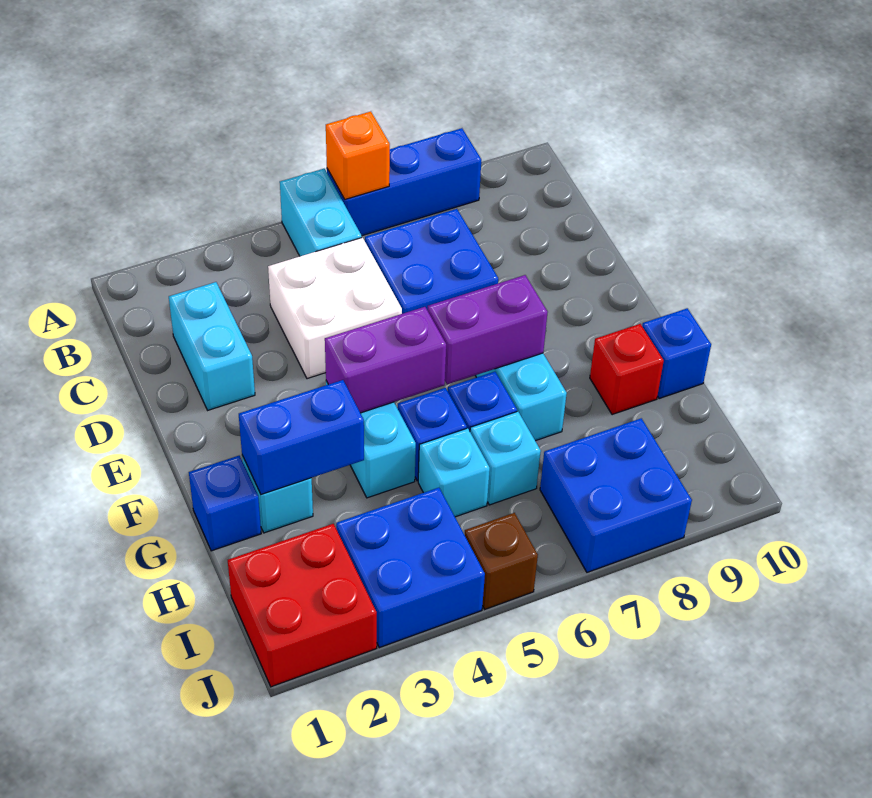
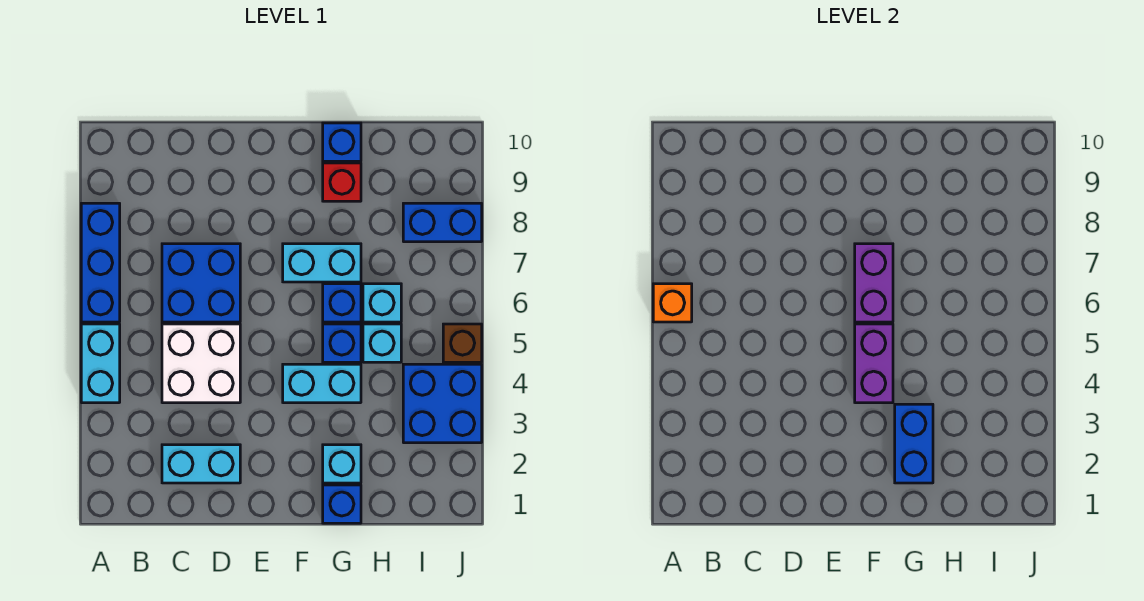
cyan 1x2 brick [280,169,362,256] -> cyan 1x2 brick turned to [81,324,120,403]
red 2x2 brick [228,524,377,687] -> none
blue 2x2 brick [540,418,692,572] -> blue 1x2 brick [403,203,482,242]

